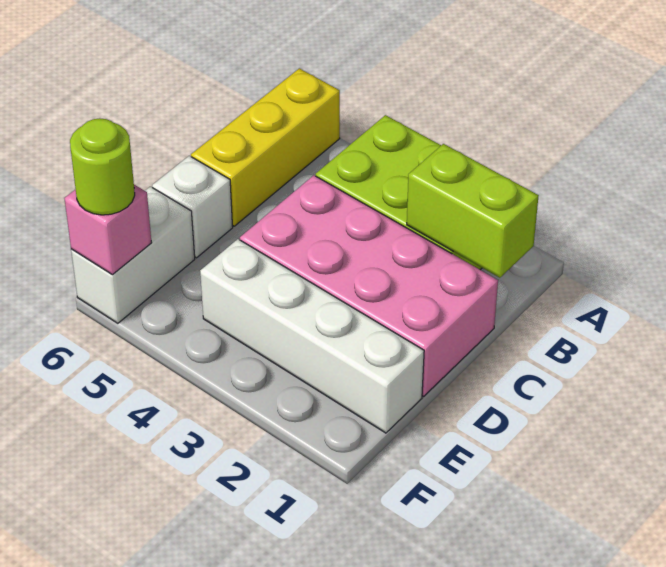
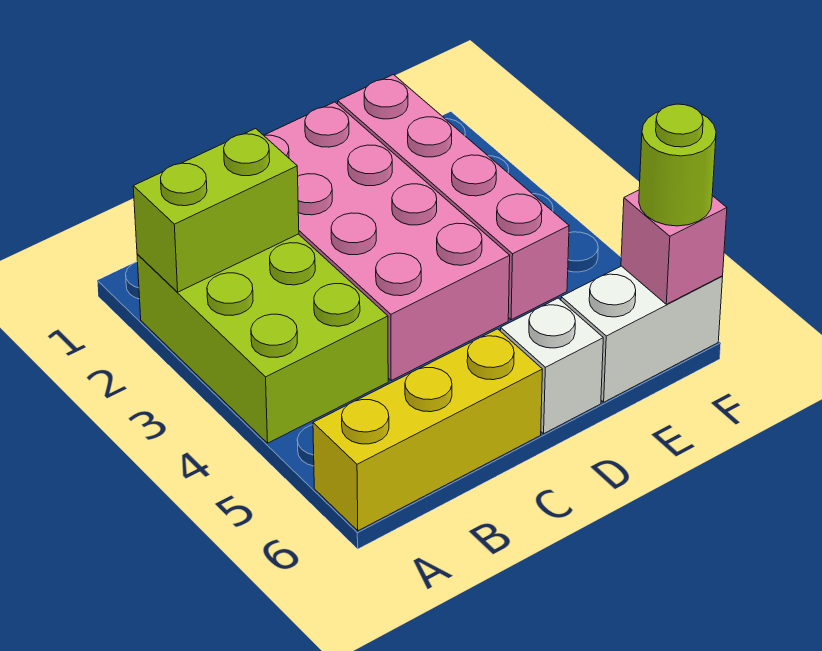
lime 1x2 brick [407,144,539,278] -> lime 1x2 brick turned to [133,129,299,292]
white 1x4 brick [200,239,424,433] -> pink 1x4 brick [338,75,569,320]

